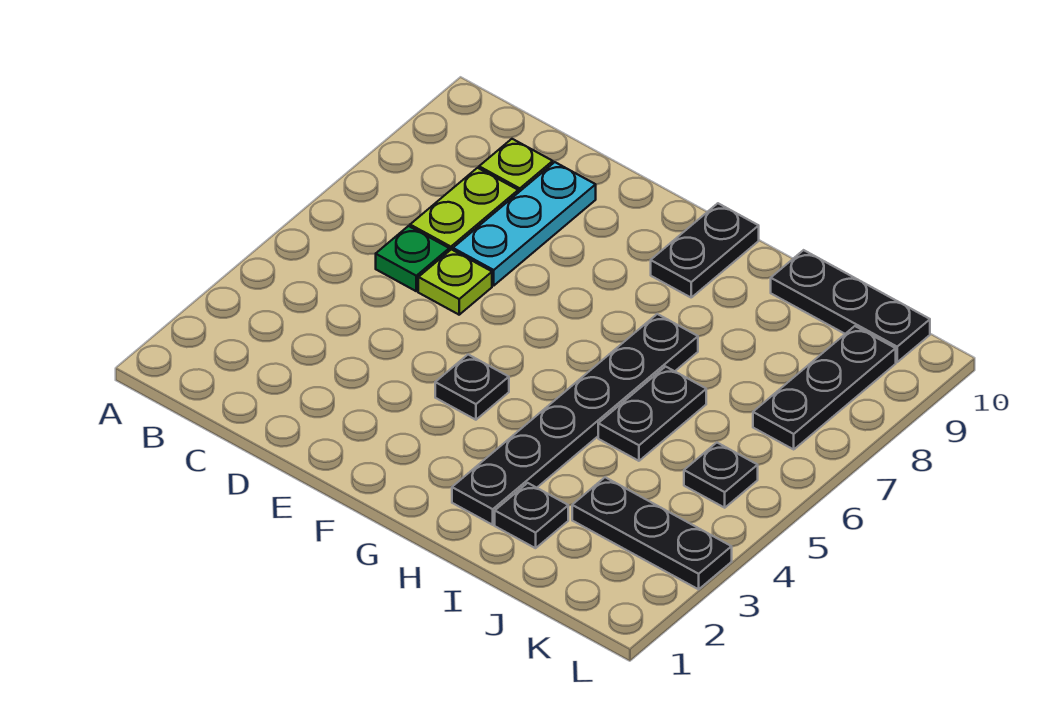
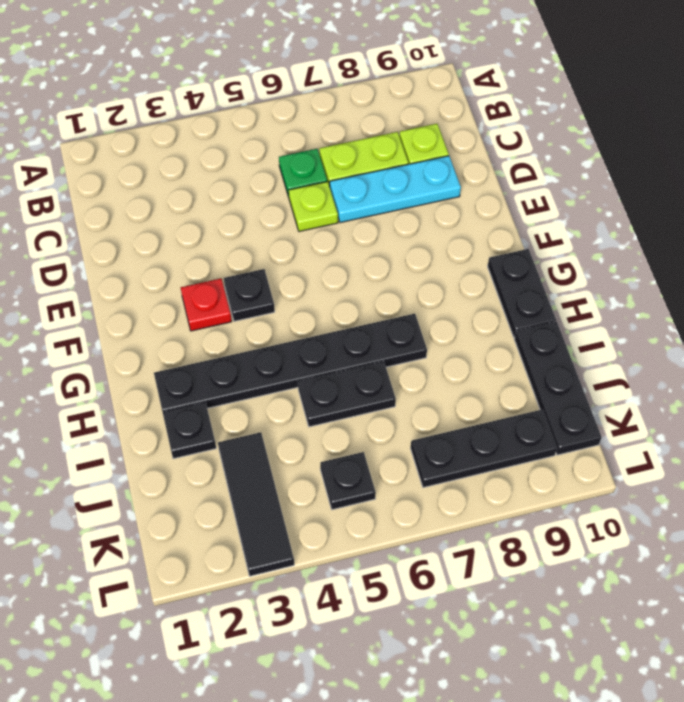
none -> red 1x1 plate [181,279,232,331]
black 1x2 plate [651,203,759,297] -> black 1x2 plate turned to [488,249,556,337]
black 1x3 plate [572,477,732,589] -> black 1x3 tile [218,432,294,576]

